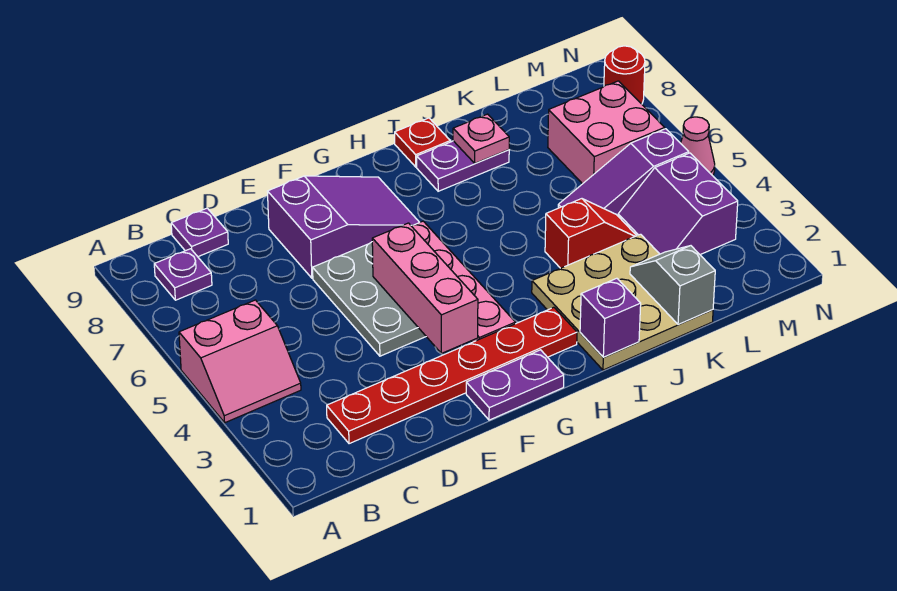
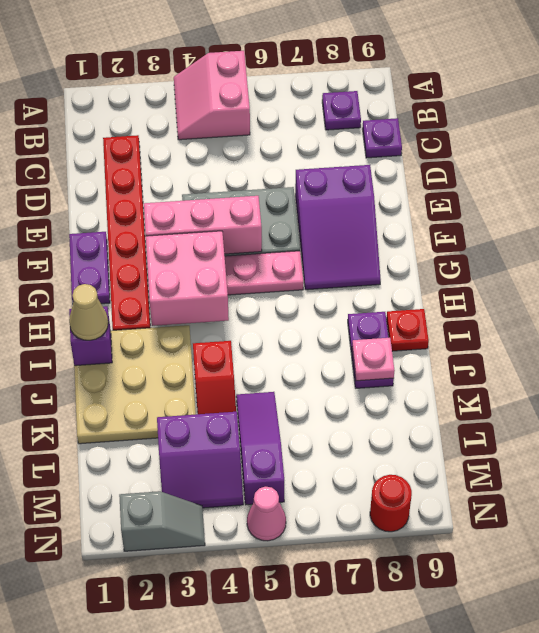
none -> tan 1x1 cone [69,284,108,340]
grey 1x2 slope [630,246,715,324] -> grey 1x2 slope moved to [119,491,205,551]
purple 2x2 slope [618,153,738,255] -> purple 2x2 slope turned to [157,412,243,508]
pink 2x2 brick [548,81,665,184] -> pink 2x2 brick moved to [146,231,229,326]

